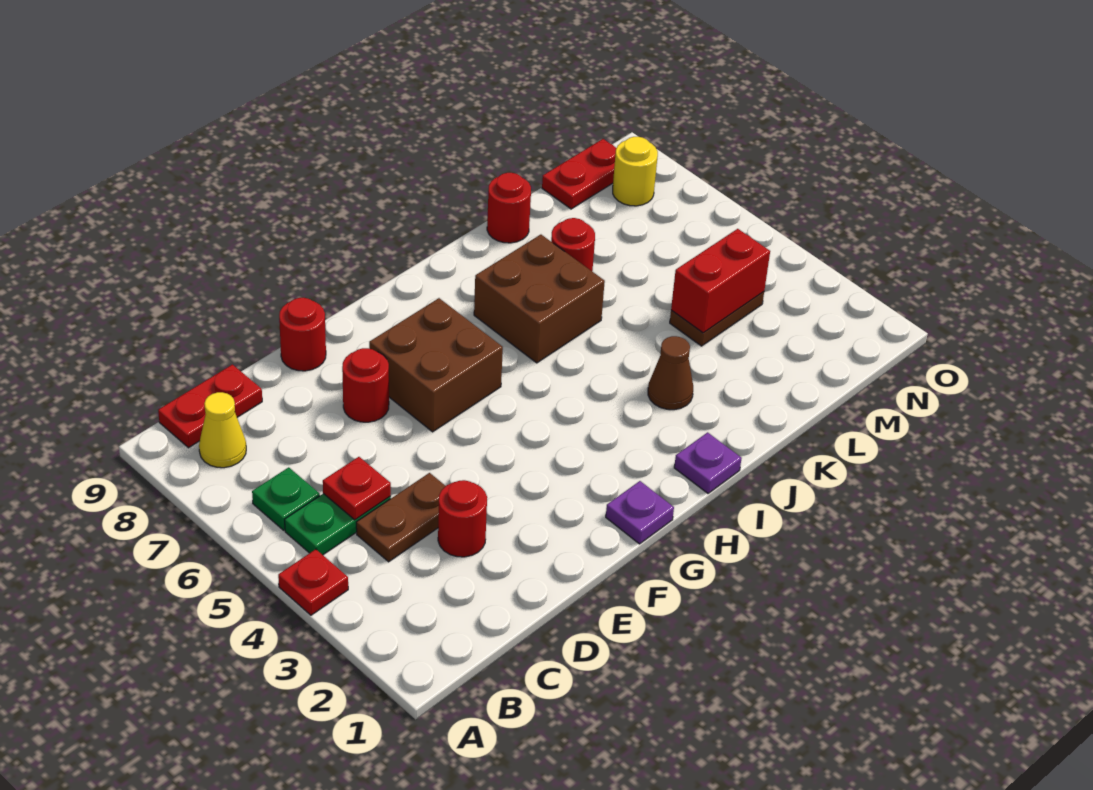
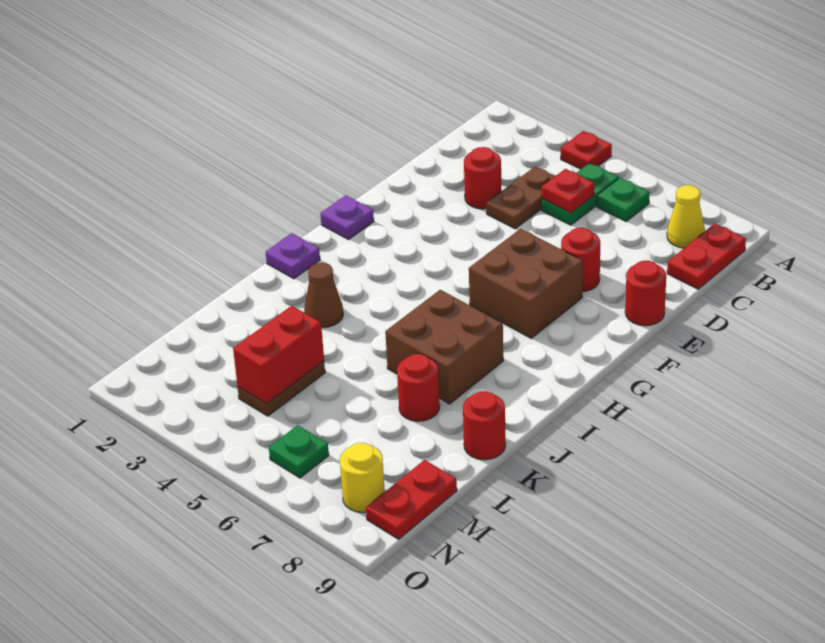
none -> green 1x1 plate [269,425,329,478]

